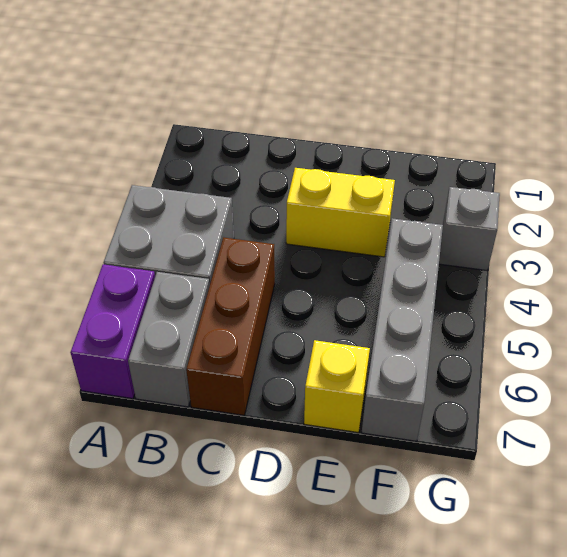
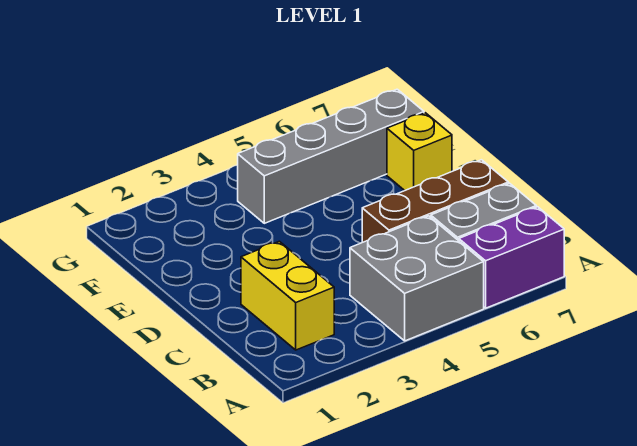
yellow 1x2 brick [286,168,395,257] -> yellow 1x2 brick moved to [241,241,334,350]
grey 1x1 brick [439,187,500,270] -> none

